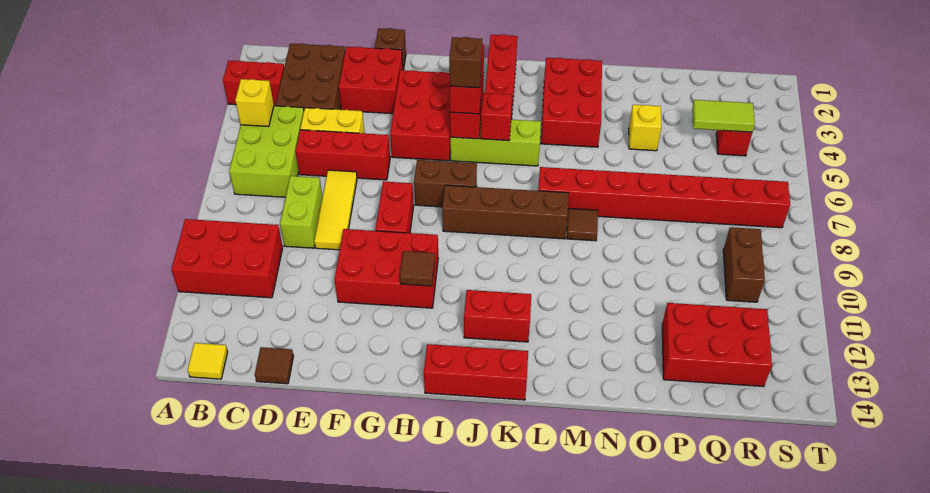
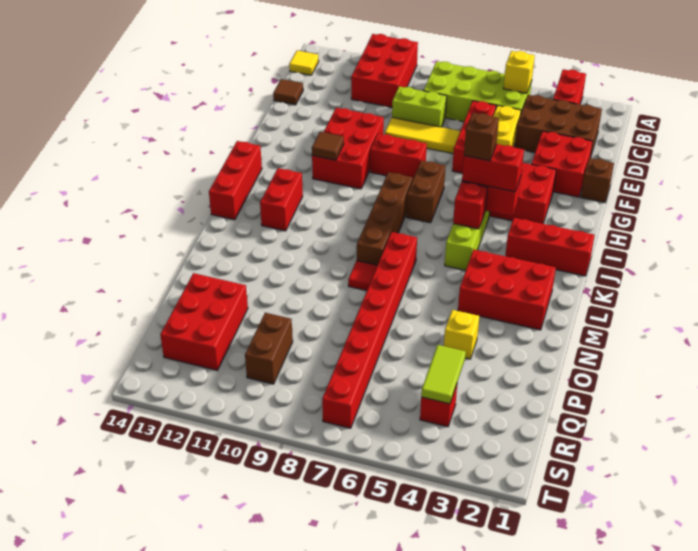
lime 2x3 brick [229,106,304,197] -> lime 2x4 brick [424,61,532,122]
brown 1x1 tile [567,208,598,241] -> red 1x1 tile [348,261,377,291]
brown 1x2 brick [723,227,765,302] -> brown 1x2 brick turned to [245,313,293,384]

